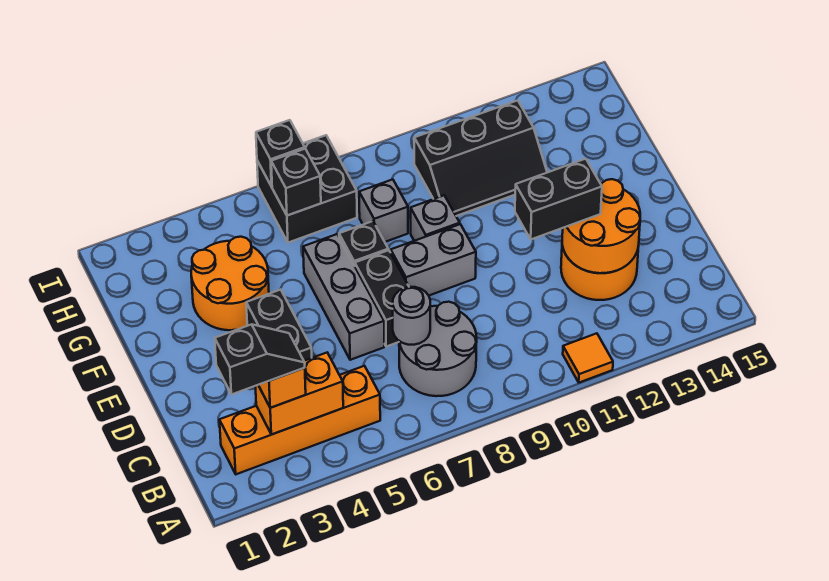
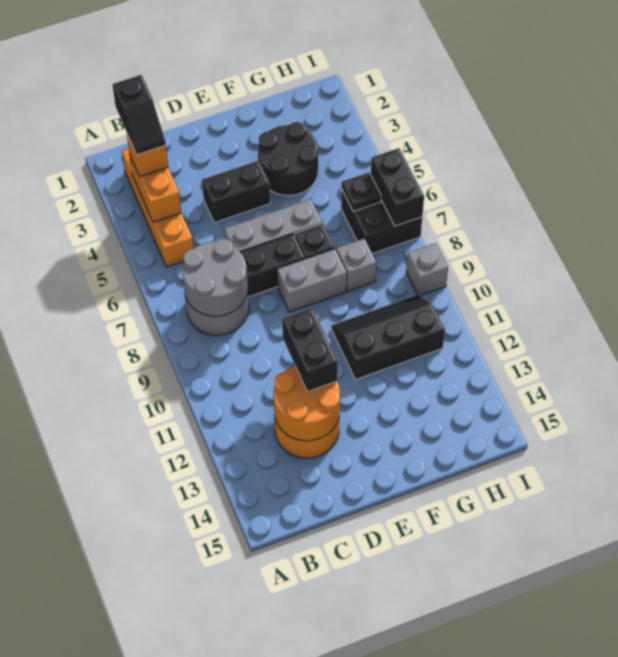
orange 1x1 tile [563,333,613,383] -> none
grey 1x1 round brick [393,287,430,345] -> grey 2x2 round brick [182,239,248,316]
grey 1x2 brick [391,224,476,295] -> grey 1x2 brick turned to [277,249,347,312]
orange 2x2 round brick [191,237,269,330] -> black 2x2 round brick [258,122,318,196]
grey 1x1 brick [411,195,460,241] -> grey 1x1 brick moved to [406,243,448,296]
black 2x3 slope [414,100,547,216] -> black 2x3 slope turned to [331,295,445,380]
black 1x1 brick [271,149,321,216] -> black 1x1 plate [342,172,381,212]
black 1x1 brick [256,120,305,186] -> black 1x2 brick [371,148,424,226]

